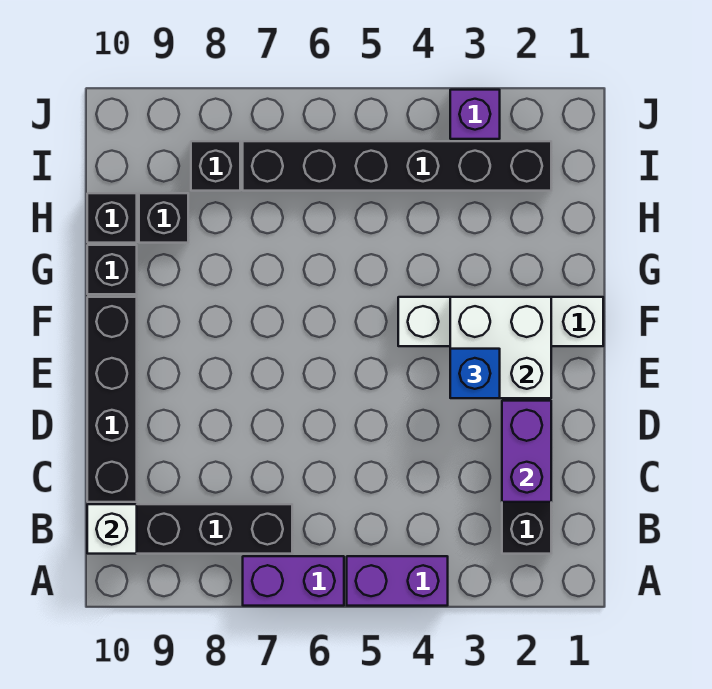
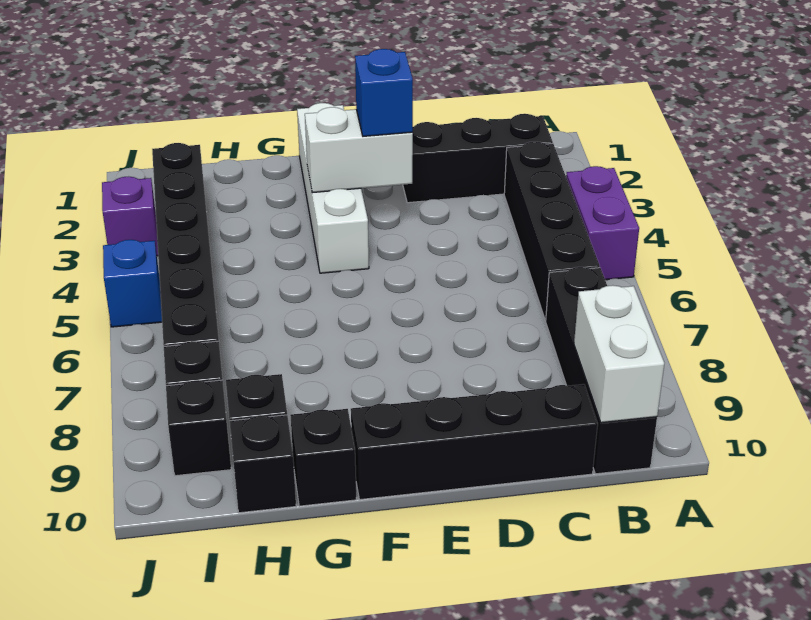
purple 1x2 brick [243,556,344,606] -> none
none -> black 1x4 brick [504,142,600,320]
white 1x1 brick [87,504,137,554] -> white 1x2 brick [574,285,664,423]
purple 1x2 brick [502,401,551,502] -> none
white 2x2 brick [450,297,551,398] -> white 1x2 brick [305,107,413,193]
none -> black 1x1 brick [166,380,231,476]
none -> blue 1x1 brick [103,240,162,327]

